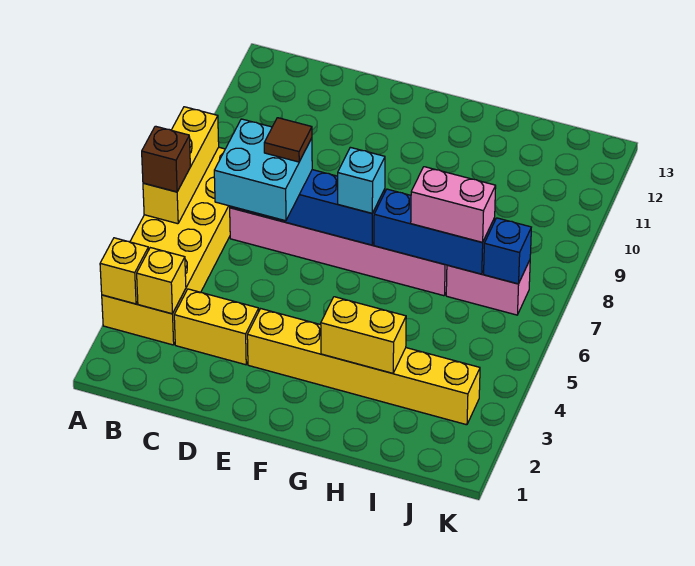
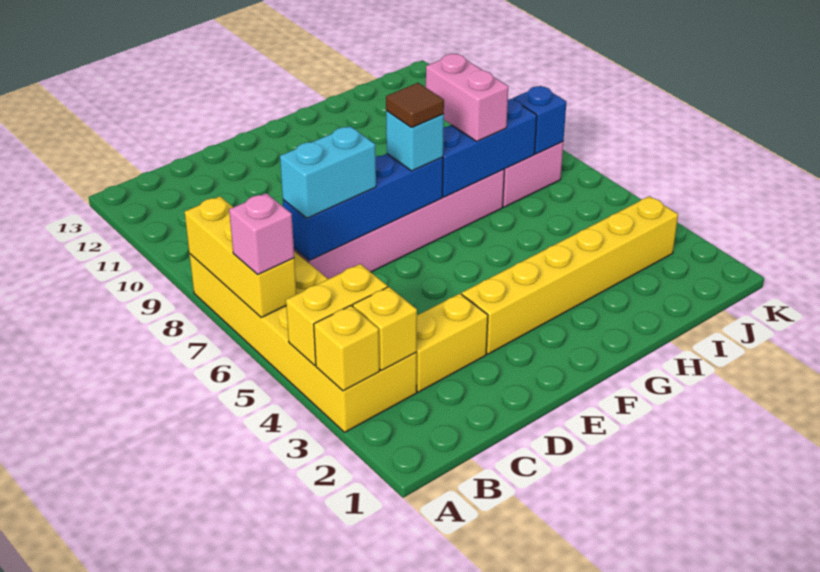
brown 1x1 brick [142,126,190,192] -> pink 1x1 brick [229,193,294,275]
cyan 2x2 brick [214,119,312,221] -> cyan 1x2 brick [280,126,376,218]
brown 1x1 tile [264,118,312,162] -> brown 1x1 tile moved to [386,83,444,127]
yellow 1x2 brick [321,297,406,373] -> yellow 1x2 brick moved to [286,264,387,365]
pink 1x2 brick [411,167,496,242] -> pink 1x2 brick turned to [426,54,508,141]

